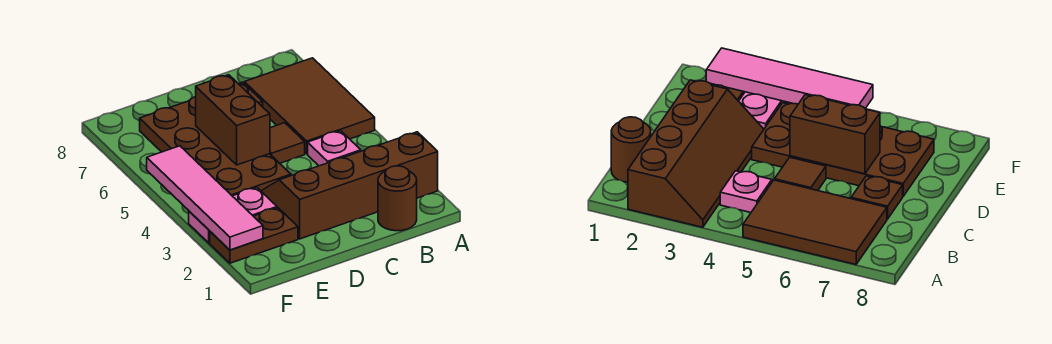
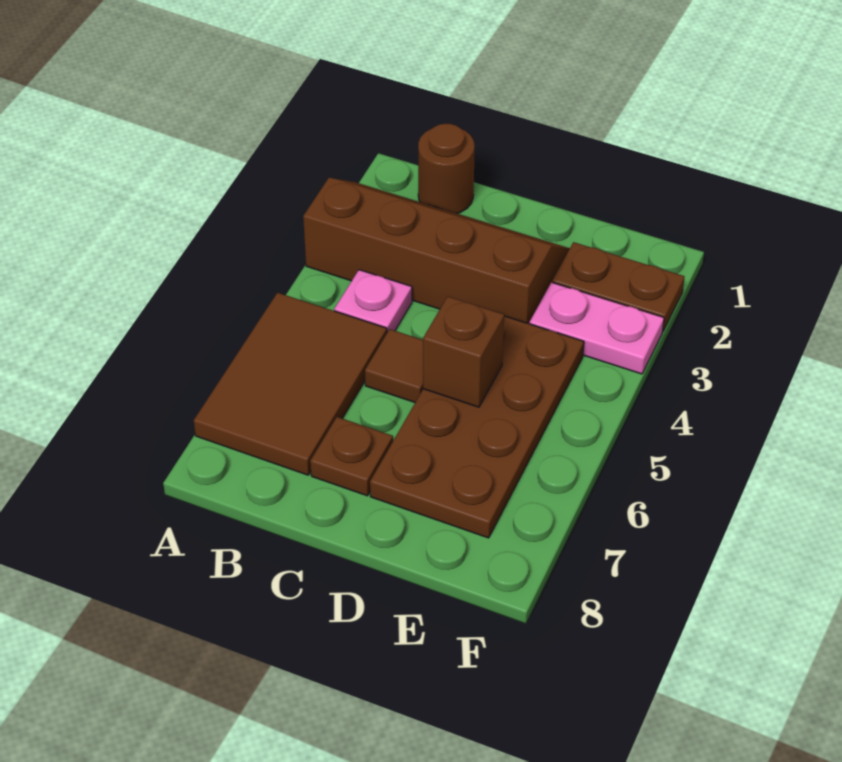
brown 2x4 slope [261,132,438,239] -> brown 2x4 slope turned to [303,178,570,324]
brown 1x2 brick [196,75,270,165] -> brown 1x1 brick [423,296,504,407]
pink 1x4 tile [147,146,263,250] -> none

